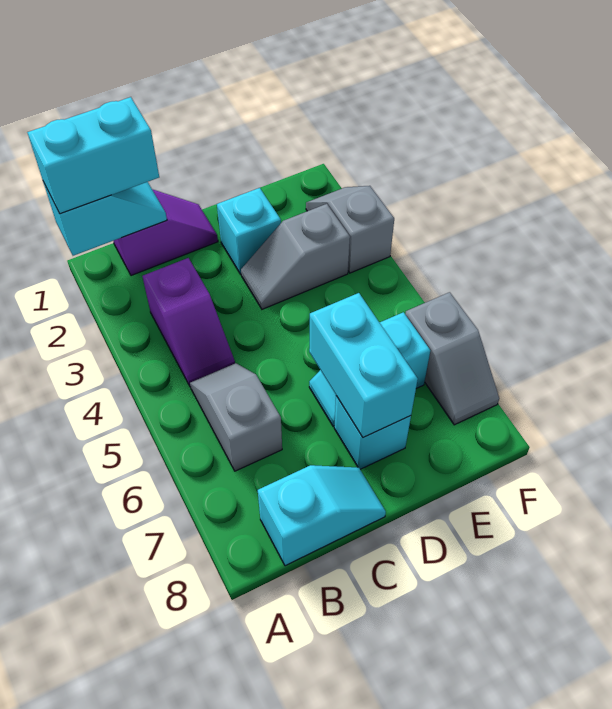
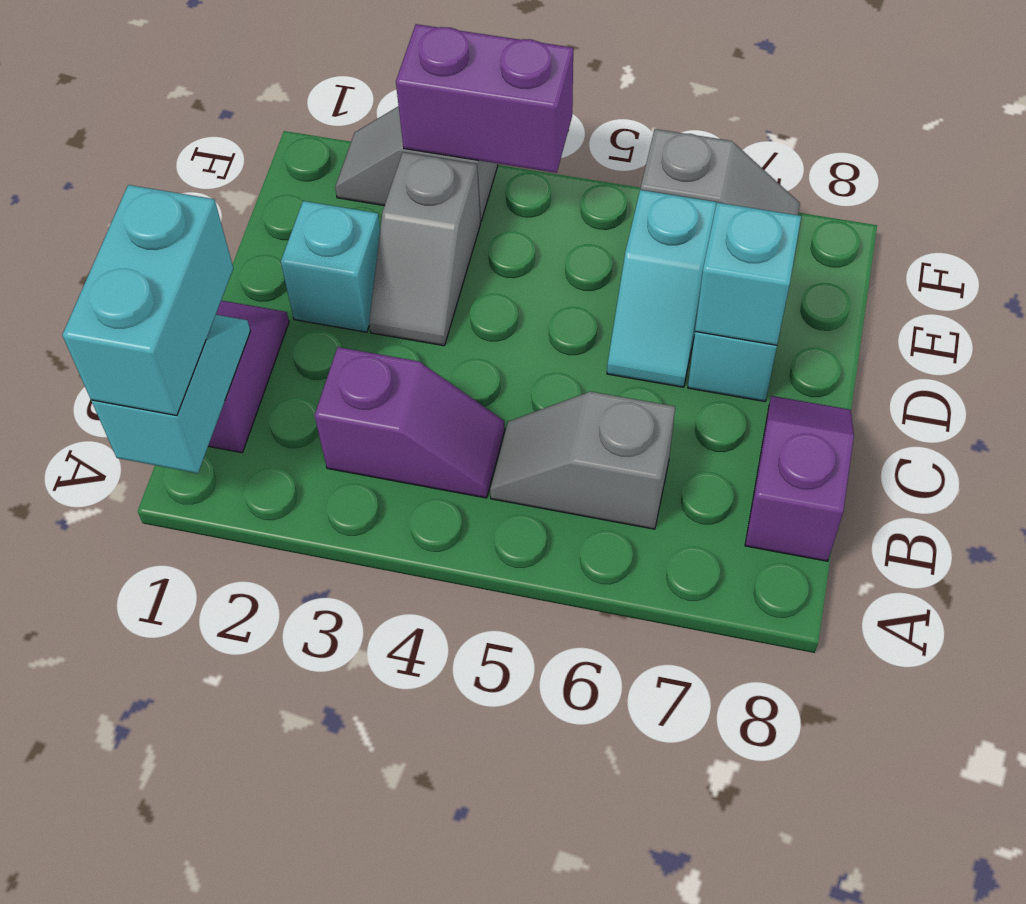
cyan 1x2 slope [258,465,386,566] -> purple 1x2 slope [745,396,854,561]
cyan 1x2 brick [309,293,418,438] -> cyan 1x1 brick [695,203,801,345]
none -> purple 1x2 brick [396,24,573,173]

